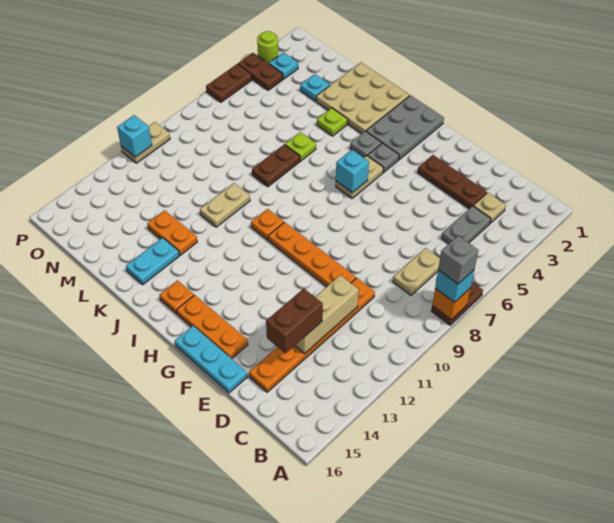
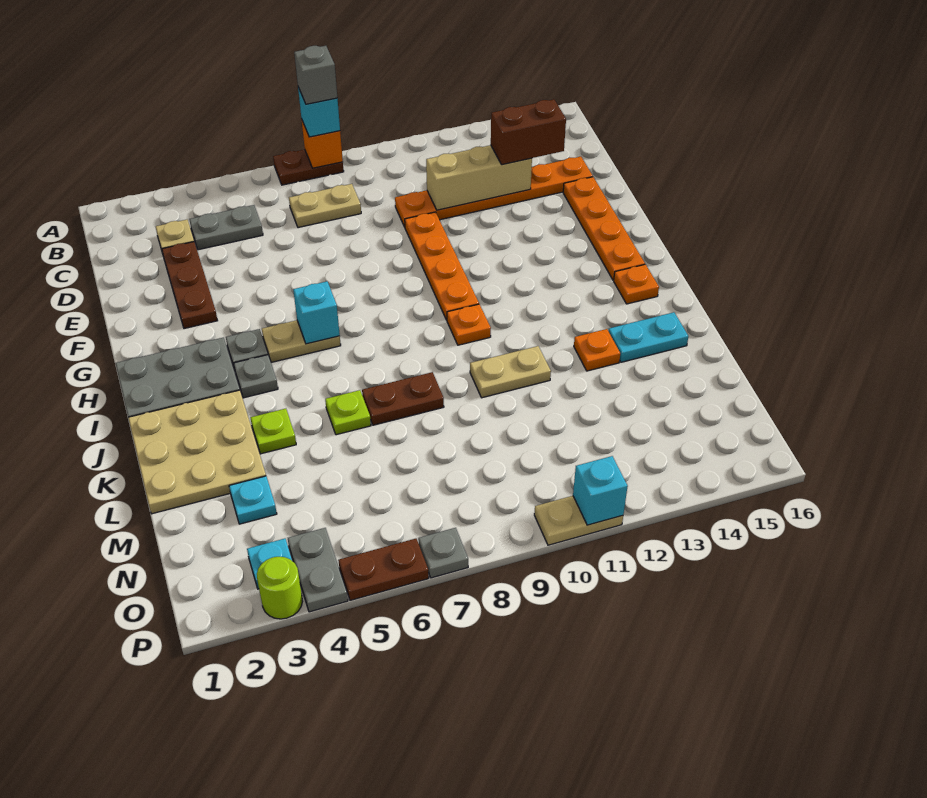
cyan 1x3 plate [175,326,247,393] -> none
orange 1x3 plate [177,295,248,359] -> orange 1x4 plate [563,177,645,280]
orange 1x2 plate [147,210,197,255] -> orange 1x1 plate [574,329,620,371]
brown 1x2 plate [238,53,283,90] -> grey 1x2 plate [288,528,348,612]
none -> grey 1x1 plate [418,528,468,578]

